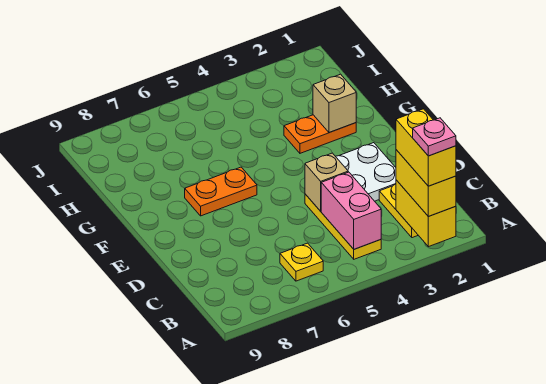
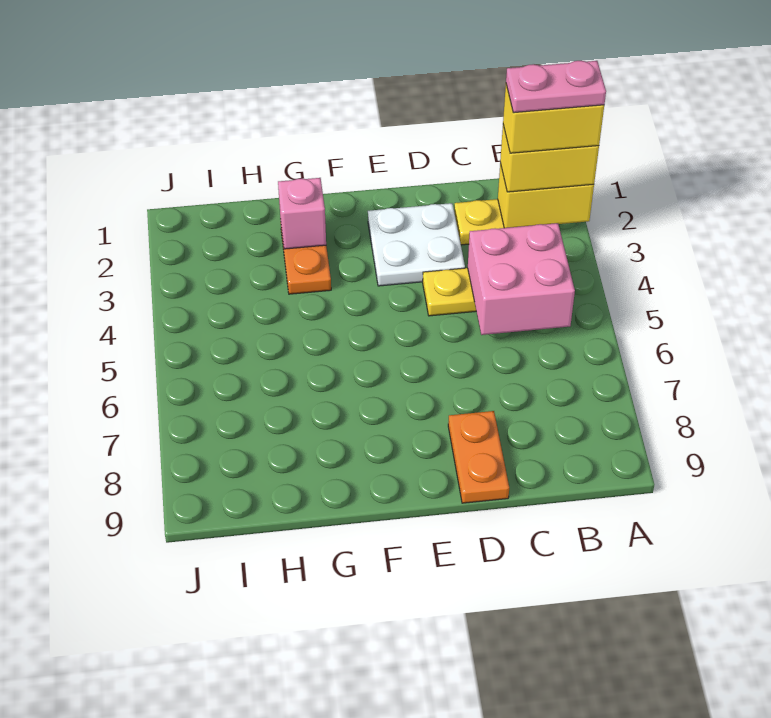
pink 1x1 plate [413,118,456,156] -> pink 1x2 plate [506,61,606,113]
pink 1x2 brick [321,172,381,249] -> pink 2x2 brick [468,223,575,335]
yellow 1x1 plate [280,243,323,281] -> none
tan 1x1 brick [305,153,348,211] -> none
orange 1x2 plate [185,167,257,216] -> orange 1x2 plate moved to [448,411,509,503]
tan 1x1 brick [313,74,356,133] -> pink 1x1 brick [278,178,326,249]

